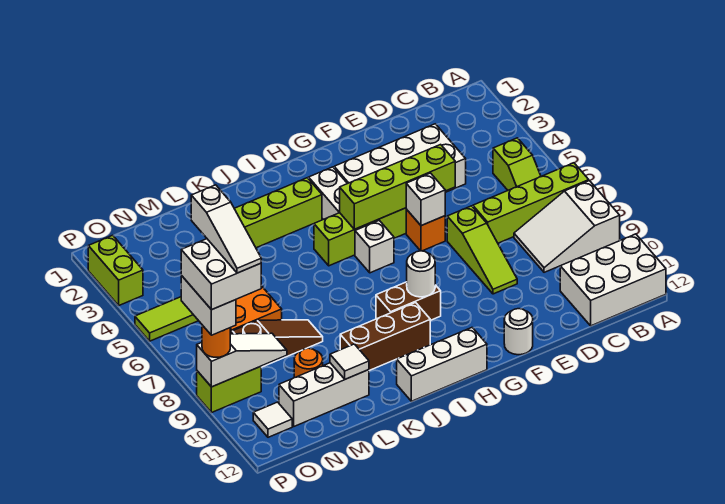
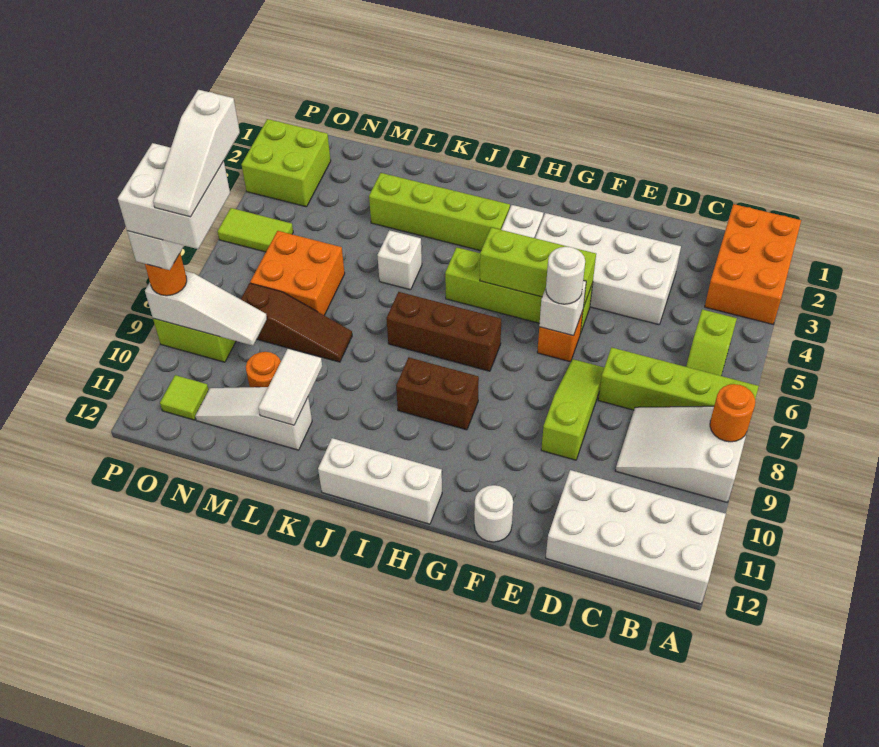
none -> orange 2x3 brick [705,204,801,324]
none -> orange 1x1 round brick [710,384,755,442]
white 2x3 brick [560,234,666,326] -> white 2x4 brick [546,470,726,604]
lime 1x4 brick [340,145,455,229] -> lime 1x3 brick [480,227,596,307]
lime 1x3 slope [447,206,517,294] -> lime 1x3 slope turned to [541,359,604,460]
white 1x1 brick [355,220,394,273] -> white 1x1 brick moved to [377,230,422,290]
white 1x1 round brick [407,251,435,297] -> white 1x1 round brick moved to [546,247,585,304]
brown 1x3 brick [340,303,430,371] -> brown 1x3 brick moved to [387,292,501,371]
white 1x3 brick [279,363,369,426] -> white 1x3 slope [195,387,312,450]
white 1x1 tile [330,344,369,379] -> white 1x2 tile [258,349,322,425]
white 1x1 tile [253,402,292,437] -> lime 1x1 tile [160,375,209,420]
lime 1x2 brick [88,235,143,305] -> lime 2x2 brick [241,119,331,207]

